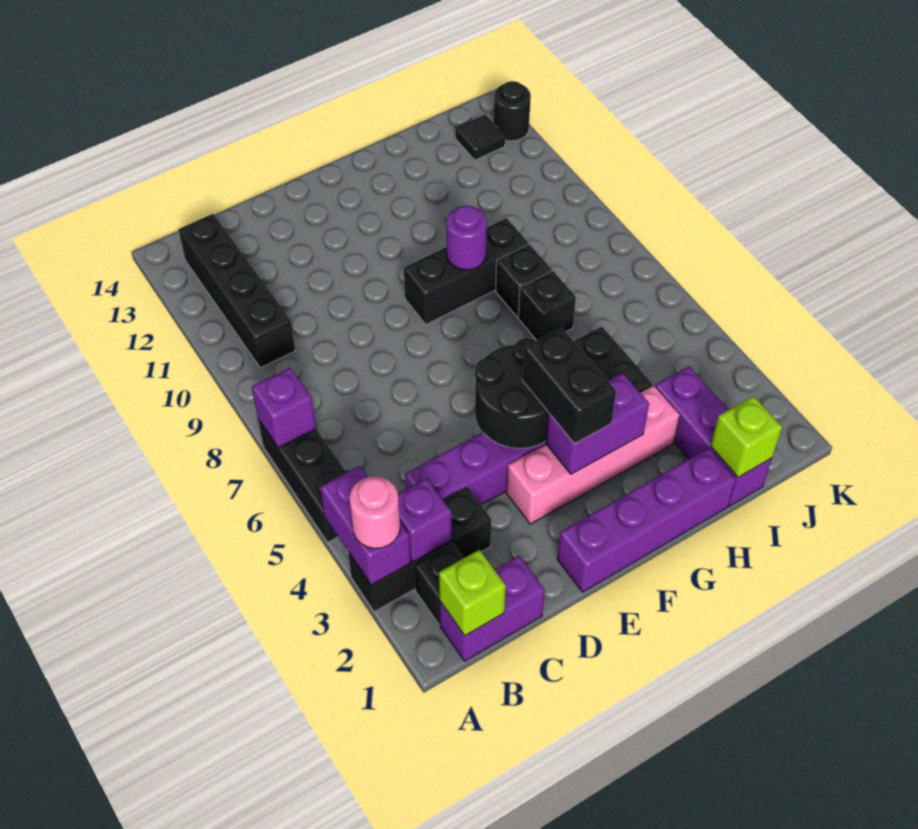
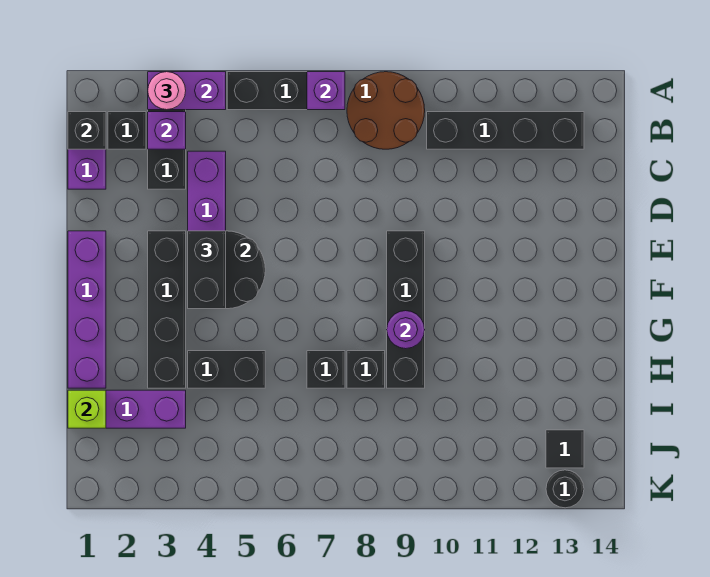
none -> brown 2x2 round brick [347,72,425,149]
lime 1x1 brick [439,550,506,636] -> black 1x1 brick [68,112,106,149]
pink 1x4 brick [506,386,679,524] -> black 1x4 brick [148,231,186,388]
purple 1x2 brick [546,373,649,474] -> none
black 1x2 brick [522,328,616,444] -> black 1x2 brick turned to [188,231,226,309]
black 1x3 brick [404,218,528,324] -> black 1x4 brick [387,231,425,388]

